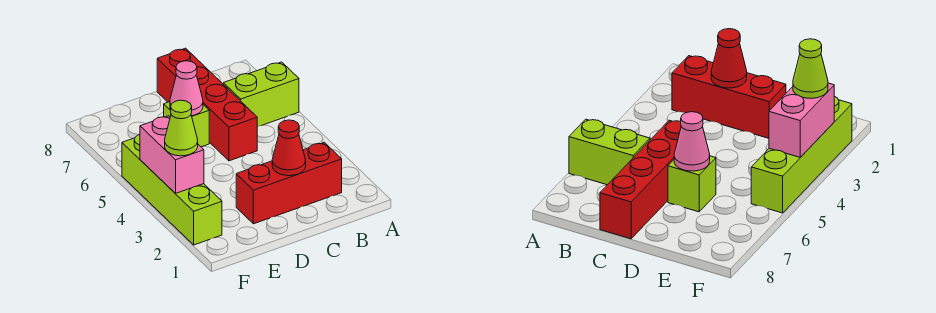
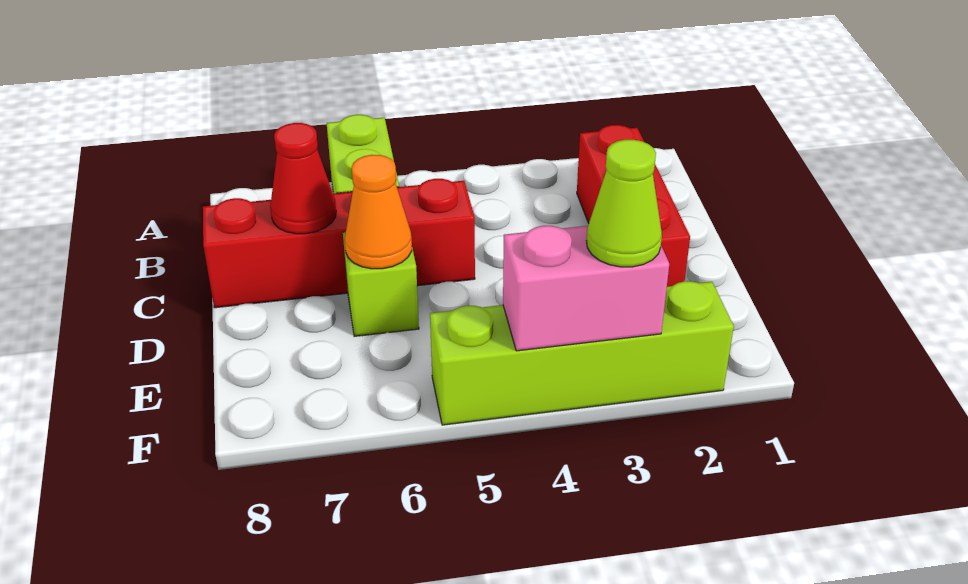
red 1x1 cone [272,120,306,176] -> red 1x1 cone moved to [270,123,336,234]
pink 1x1 cone [170,61,203,116] -> orange 1x1 cone [345,155,412,269]

